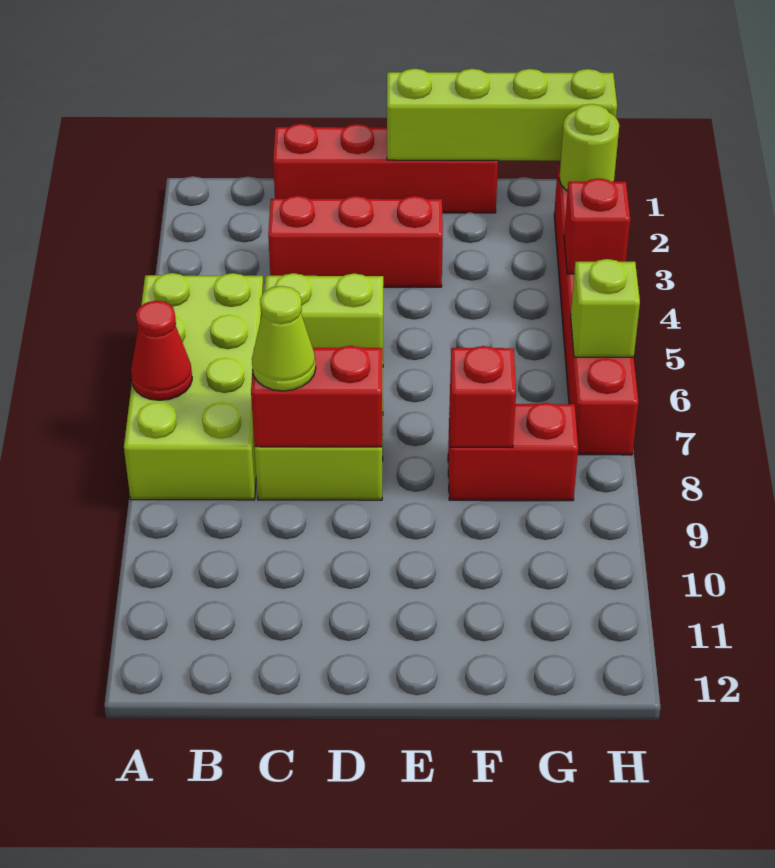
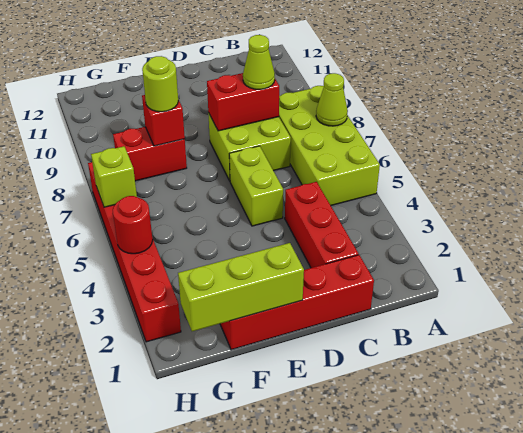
red 1x1 cone [131,301,192,400] -> lime 1x1 cone [316,73,348,126]
red 1x3 brick [268,196,443,287] -> red 1x3 brick turned to [285,182,358,268]
lime 1x2 brick [265,273,383,360] -> lime 1x2 brick turned to [229,146,283,226]
lime 1x4 brick [387,69,617,161] -> lime 1x3 brick [178,243,304,331]
lime 1x1 round brick [559,104,619,191] -> lime 1x1 round brick moved to [142,56,178,112]
red 1x1 brick [564,178,630,274] -> red 1x1 round brick [113,196,153,254]

